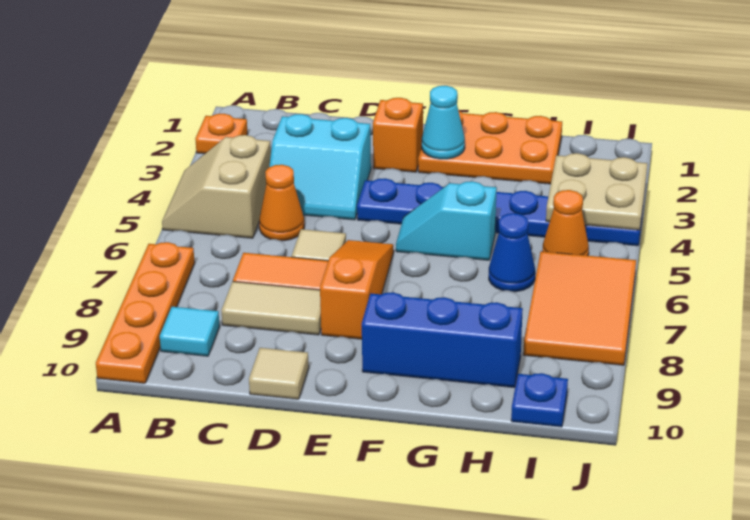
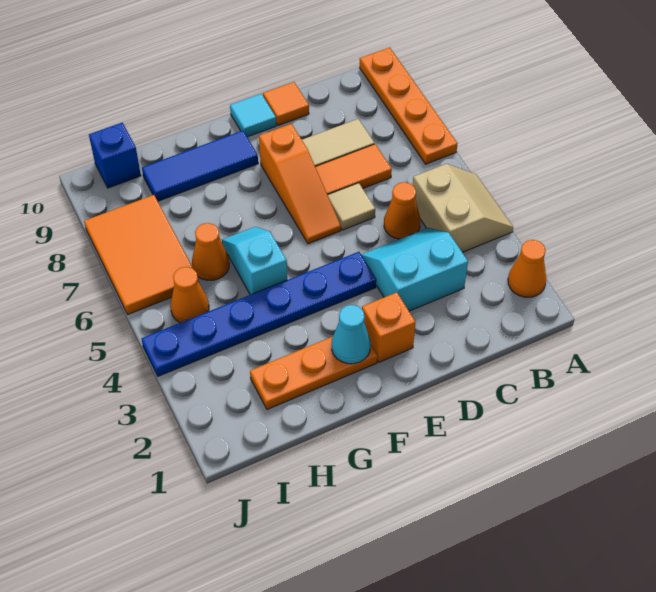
orange 1x1 plate [195,114,248,154] -> orange 1x1 cone [508,240,546,297]
cyan 1x1 tile [160,307,220,356] -> cyan 1x1 tile moved to [230,94,276,137]
tan 1x1 tile [249,348,309,399] -> orange 1x1 tile [263,82,309,125]
orange 2x3 plate [418,110,562,184] -> orange 1x3 plate [250,336,377,410]
cyan 1x2 slope [396,181,497,260] -> cyan 1x2 slope turned to [222,227,287,295]
blue 1x3 brick [362,292,523,388] -> blue 1x3 tile [142,131,258,201]
blue 1x1 cone [489,213,535,292] -> orange 1x1 cone [192,223,229,280]
tan 2x2 plate [546,153,647,230] -> none
blue 1x1 plate [511,373,568,427] -> blue 1x1 brick [89,123,141,188]

